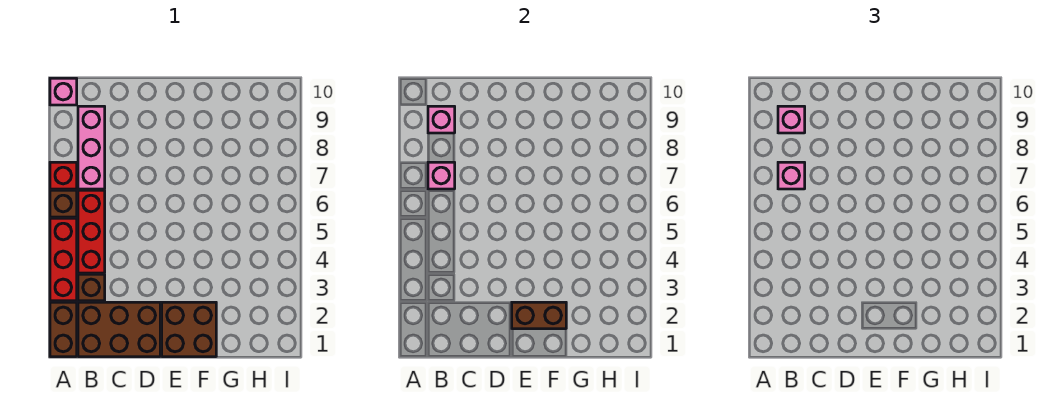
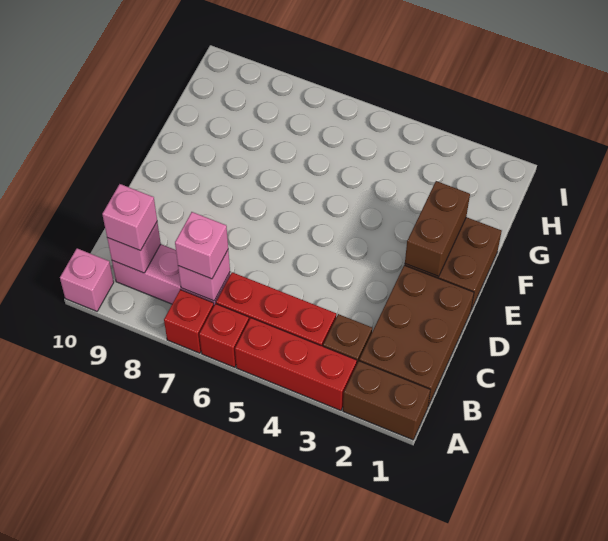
brown 1x1 brick [50,190,77,217] -> red 1x1 brick [199,304,249,367]

